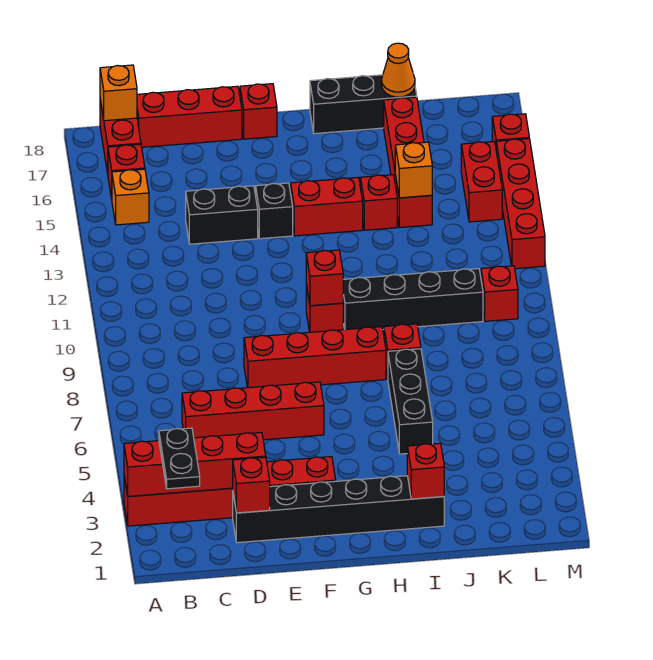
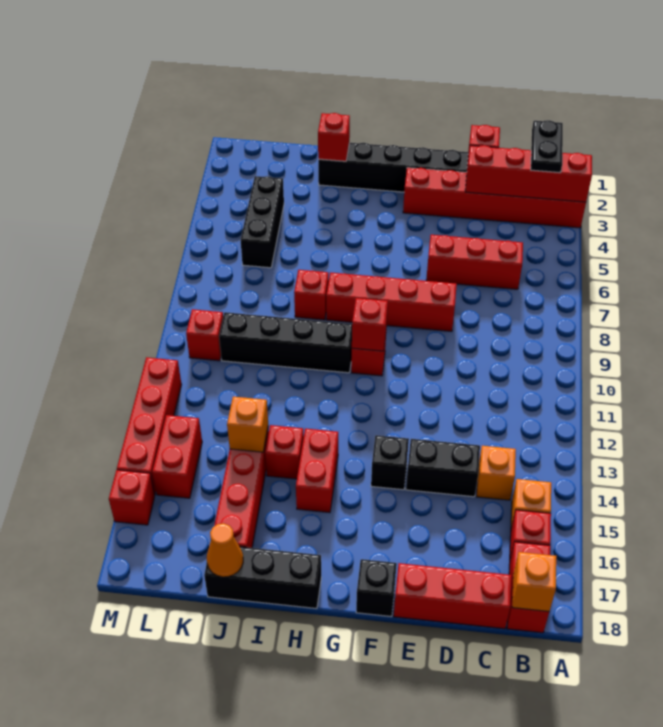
red 1x4 brick [182,382,324,440] -> red 1x3 brick [426,235,523,289]
none -> orange 1x1 brick [476,446,516,500]
red 1x1 brick [240,84,277,139] -> black 1x1 brick [356,559,397,617]
red 1x2 brick [291,177,363,236] -> red 1x2 brick turned to [296,429,338,513]
black 1x3 brick [388,349,433,454] -> black 1x3 brick moved to [241,176,284,268]

